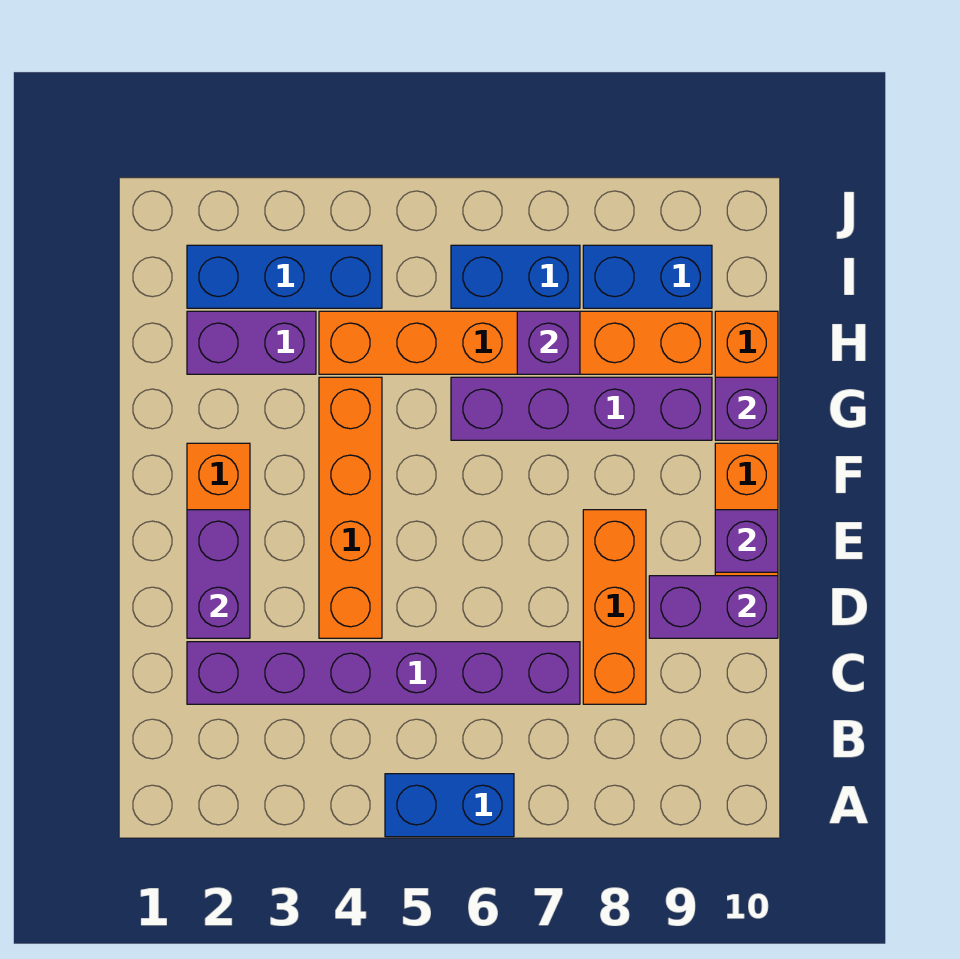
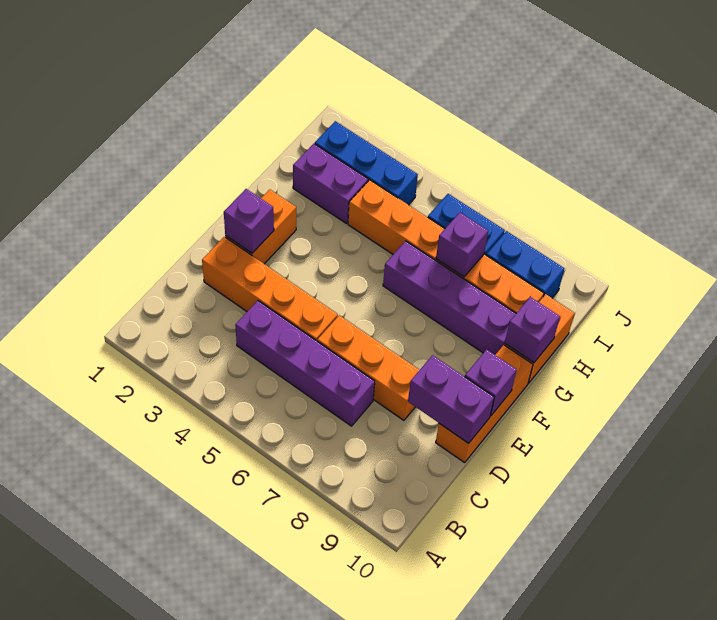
blue 1x2 brick [385,774,514,837] -> none
purple 1x6 brick [187,642,580,704] -> purple 1x4 brick [235,301,375,426]
orange 1x3 brick [583,510,646,704] -> orange 1x3 brick turned to [317,315,419,420]
purple 1x2 brick [187,510,250,638] -> purple 1x1 brick [224,189,274,253]
orange 1x4 brick [319,377,382,638] -> orange 1x4 brick turned to [202,237,338,341]

